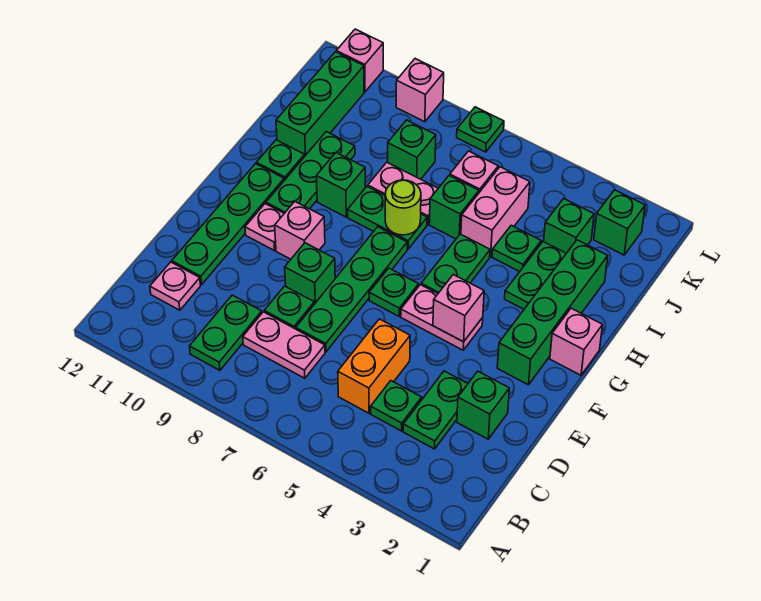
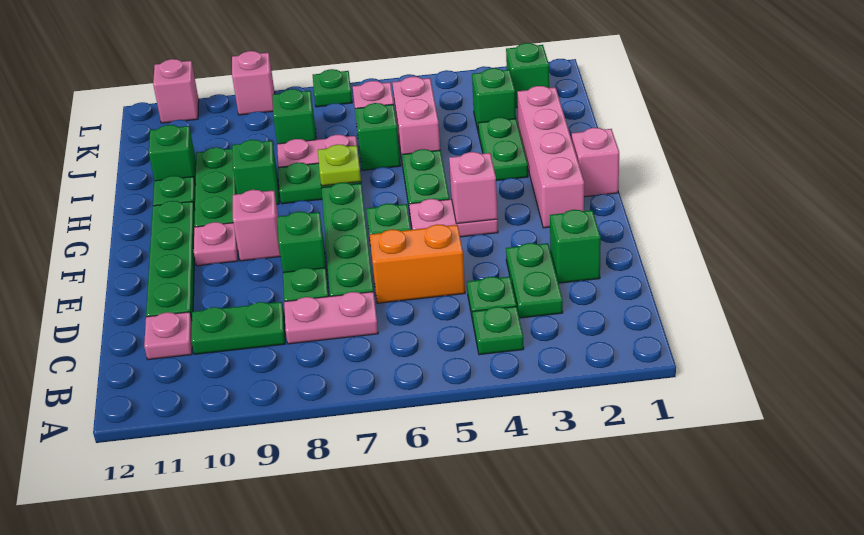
green 1x2 plate [189,295,262,370] -> green 1x2 plate turned to [191,302,285,354]
orange 1x2 brick [338,319,410,413] -> orange 1x2 brick turned to [369,224,465,303]
green 1x4 brick [497,240,608,385] -> pink 1x4 brick [517,86,584,228]
lime 1x1 round brick [385,180,421,235] -> lime 1x1 plate [318,144,361,186]
green 1x1 plate [492,225,541,272] -> green 1x1 plate moved to [473,306,524,355]
green 1x3 brick [276,52,364,156] -> green 1x1 brick [149,125,196,185]

